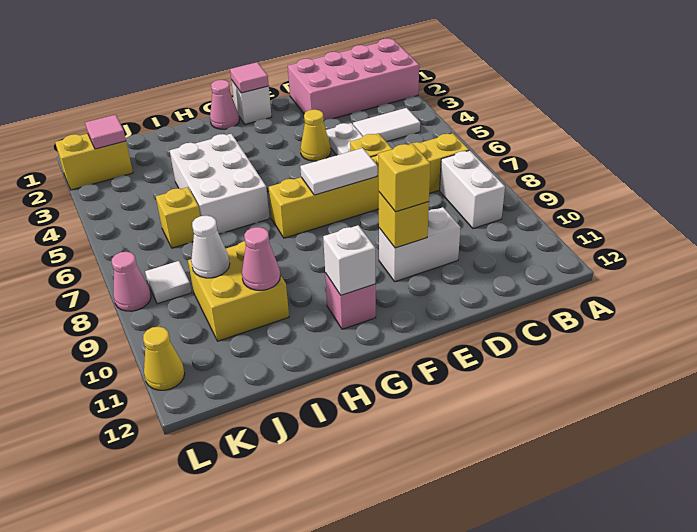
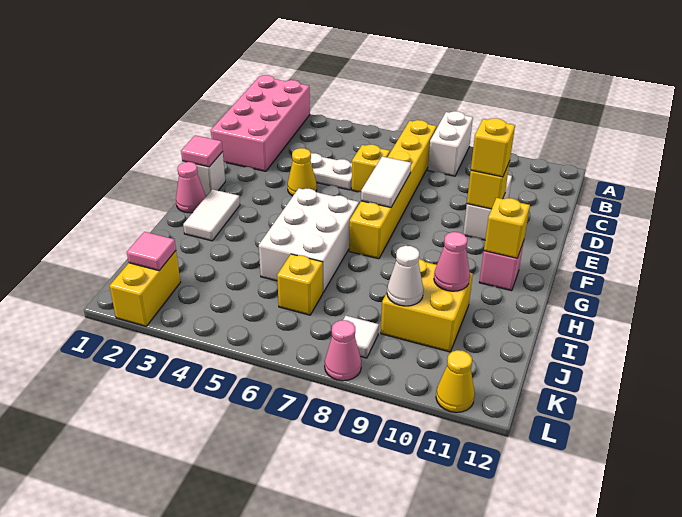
white 1x2 tile [353,108,420,142] -> white 1x2 tile moved to [183,189,240,241]
white 1x2 brick [440,150,505,229] -> white 1x2 brick turned to [428,111,473,176]
white 1x1 brick [323,225,375,295] -> yellow 1x1 brick [484,198,530,258]
white 2x3 brick [170,134,270,234] -> white 2x3 brick turned to [259,188,359,292]

